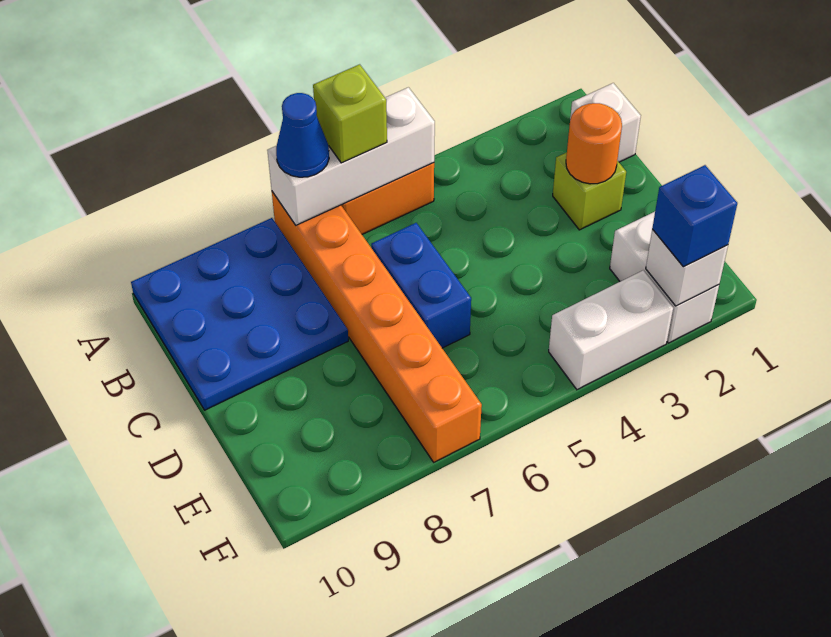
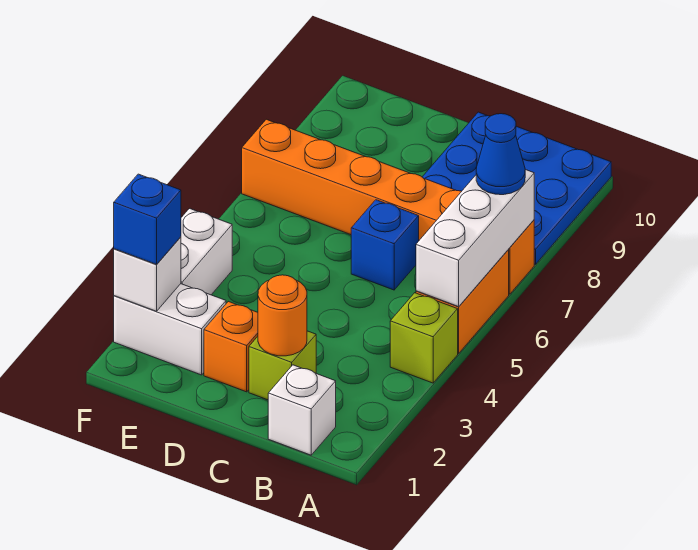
lime 1x1 brick [313,64,387,163] -> lime 1x1 brick moved to [390,293,458,383]
blue 1x2 brick [371,223,471,348] -> blue 1x1 brick [351,200,419,290]
none -> orange 1x1 brick [204,301,258,392]

